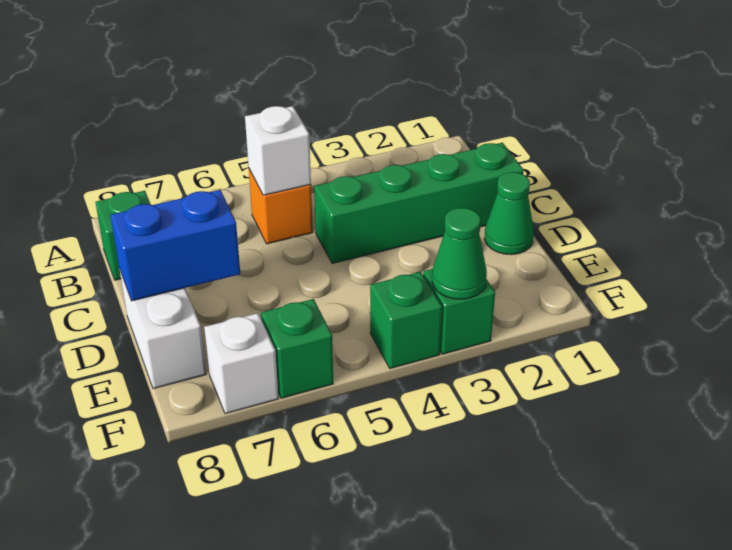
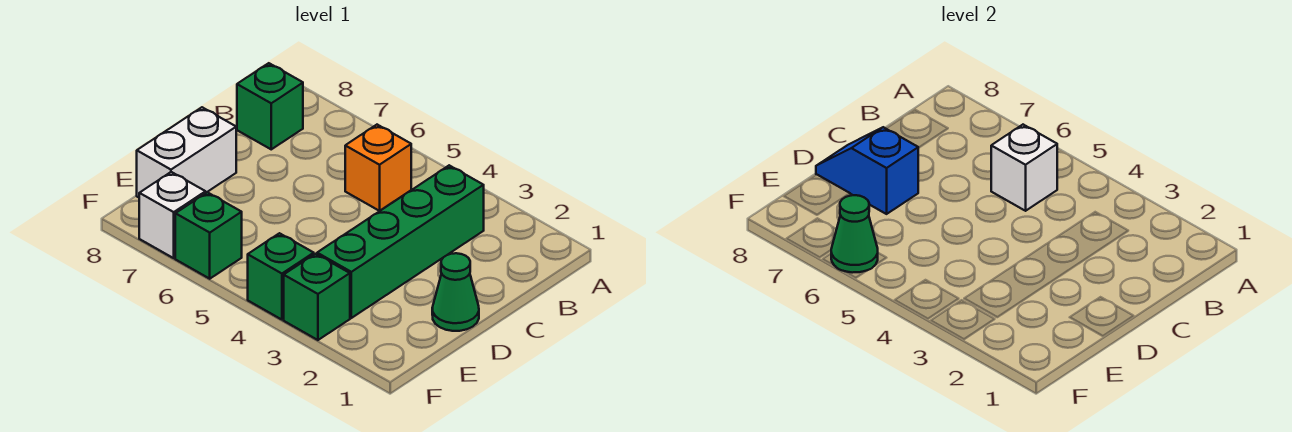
green 1x4 brick [314,143,524,264] -> green 1x4 brick turned to [317,165,484,318]
blue 1x2 brick [111,190,240,301] -> blue 1x2 slope [816,127,918,214]
green 1x1 cone [432,208,487,299] -> green 1x1 cone moved to [831,195,878,273]

